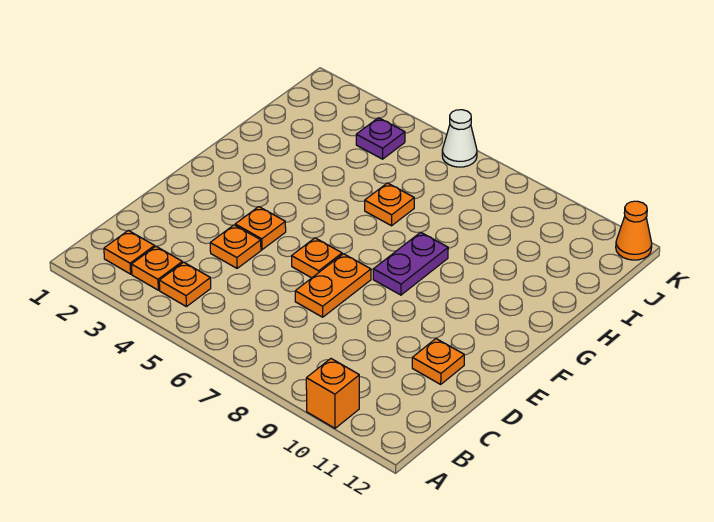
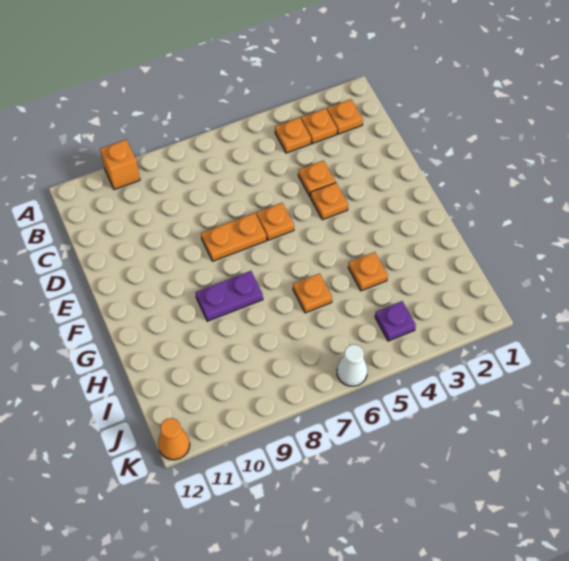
orange 1x2 plate [295,254,371,317] -> orange 1x2 plate turned to [201,213,267,261]
orange 1x1 plate [412,339,464,384] -> orange 1x1 plate moved to [348,252,388,291]
purple 1x2 plate [373,232,448,295] -> purple 1x2 plate turned to [196,271,263,321]

